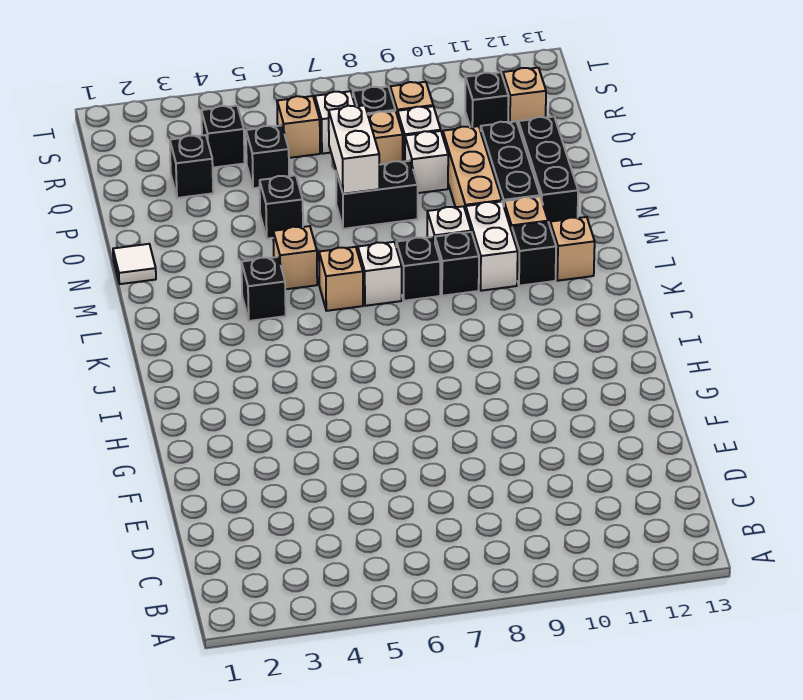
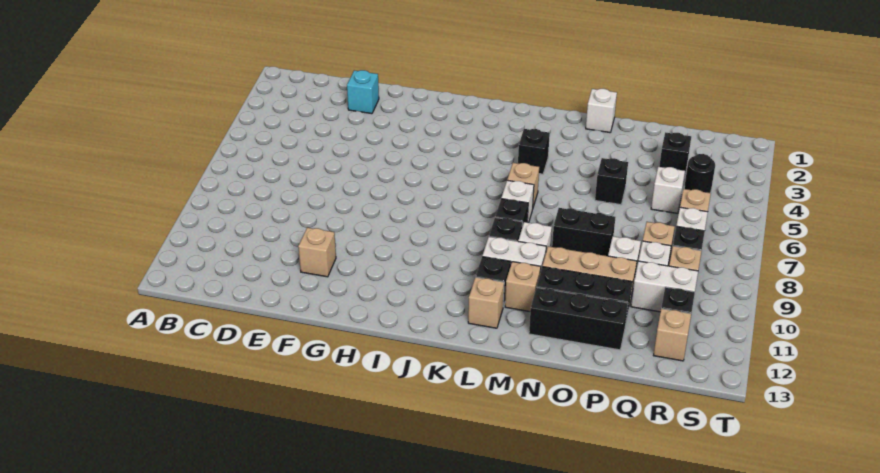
none -> cyan 1x1 brick [347,70,379,114]
tan 1x1 brick [273,226,317,289] -> tan 1x1 brick moved to [298,228,336,277]
white 1x1 tile [113,244,156,284] -> white 1x1 brick [586,89,617,132]
black 1x2 brick [336,161,418,229] -> black 1x2 brick turned to [552,208,615,256]
white 1x2 brick [329,105,379,194] -> white 1x2 brick moved to [631,261,698,312]
black 1x1 brick [246,125,289,188] -> white 1x1 brick [651,167,685,213]
black 1x1 brick [201,106,245,168] -> black 1x1 round brick [684,154,715,193]

